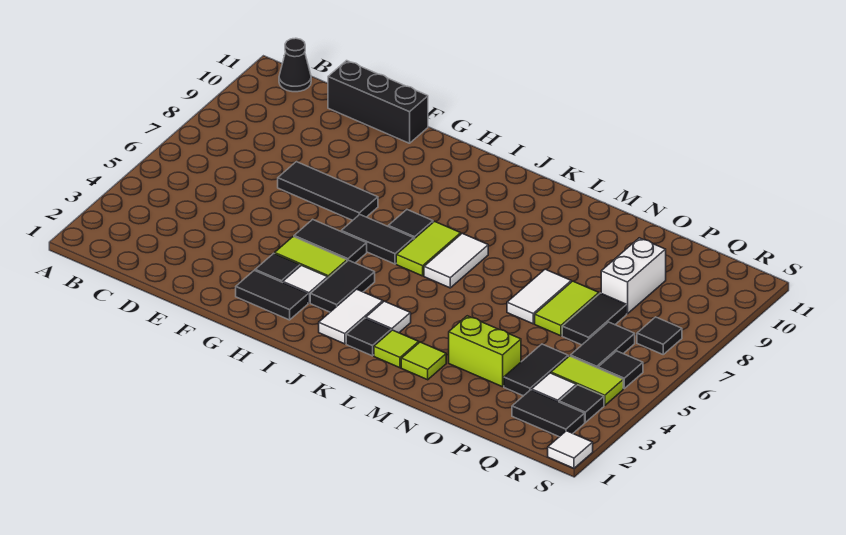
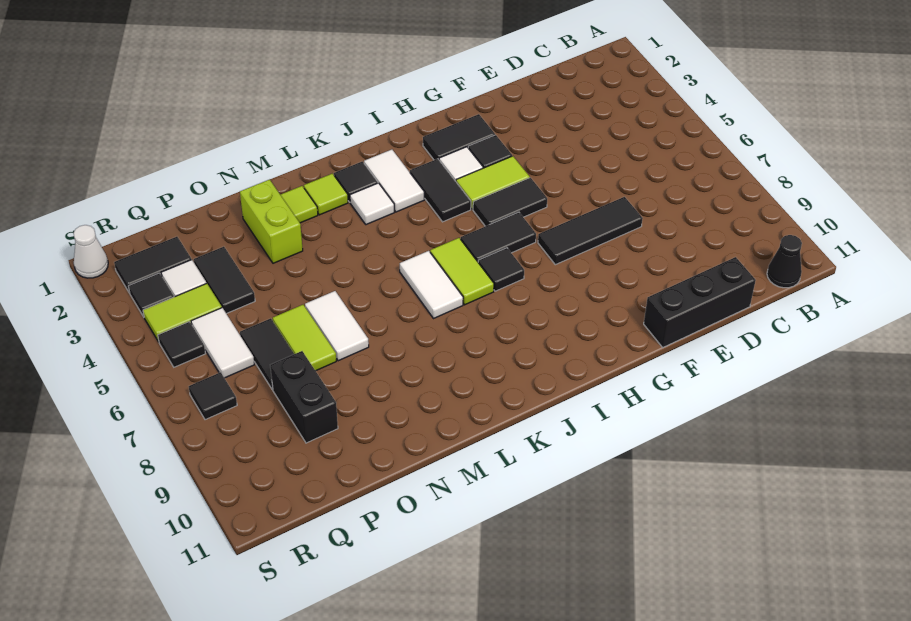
lime 1x2 brick [449,316,521,387] -> lime 1x2 brick turned to [240,179,303,263]
white 1x2 brick [601,238,666,314] -> black 1x2 brick [270,351,338,443]
black 1x2 tile [570,322,635,368] -> white 1x2 tile [191,308,254,378]
white 1x1 tile [548,431,593,468] -> white 1x1 cone [74,225,108,278]

